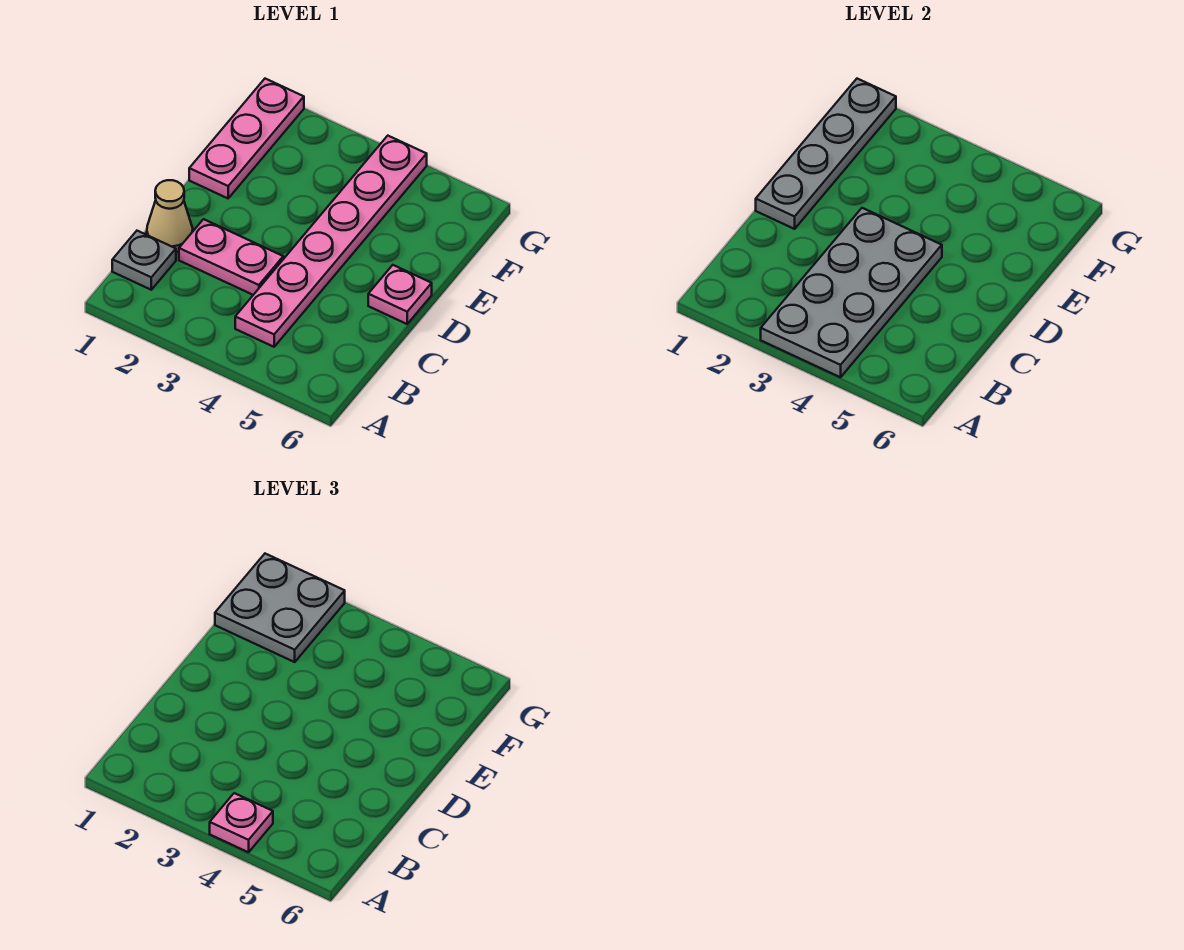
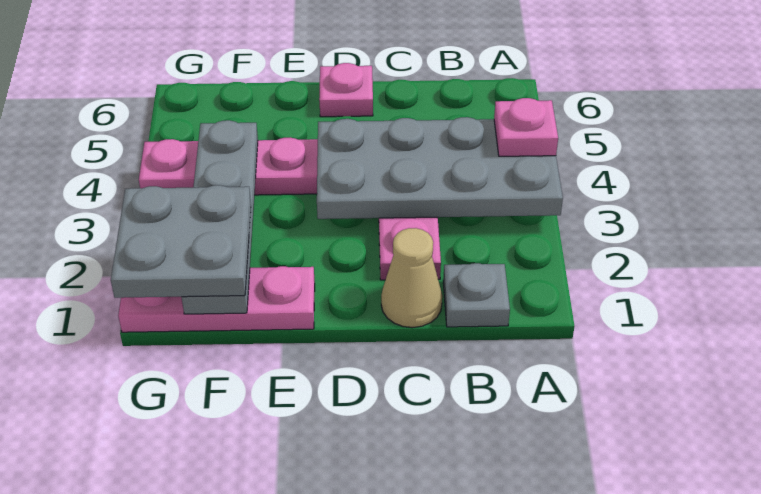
grey 1x4 plate [756,79,896,229] -> grey 1x4 plate turned to [182,120,258,314]

